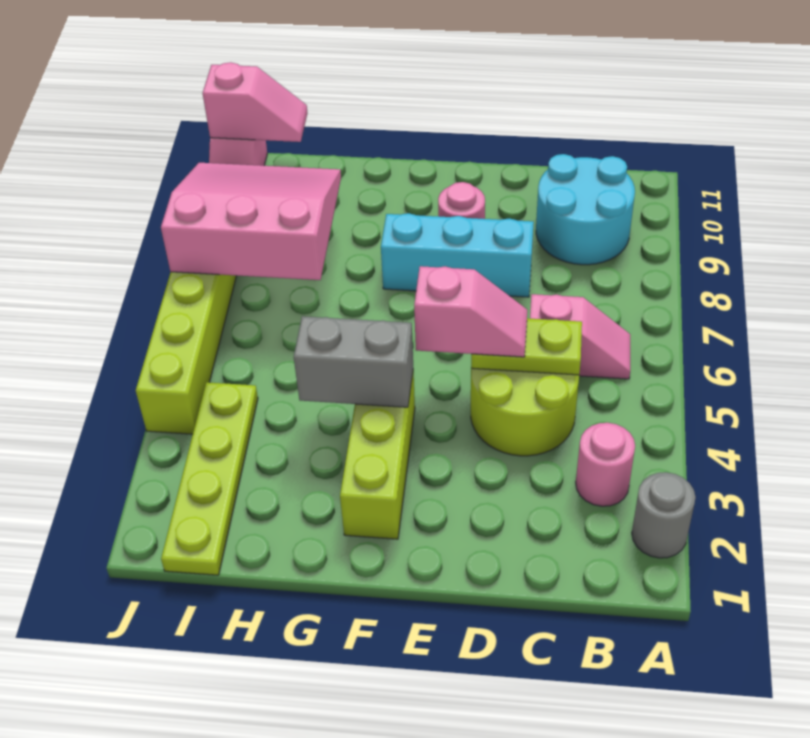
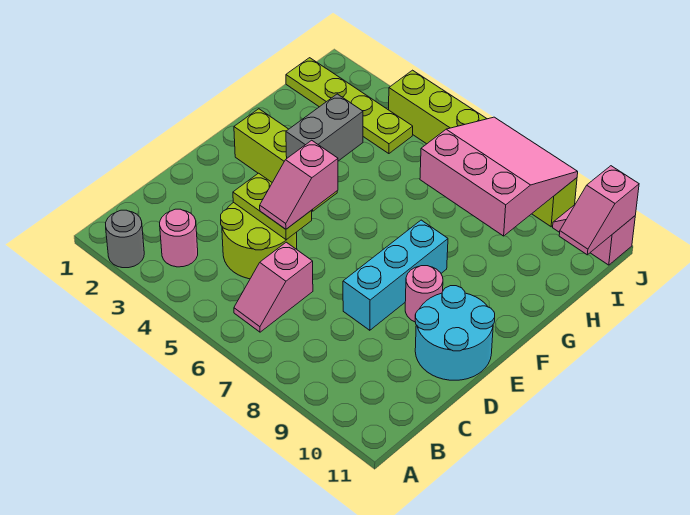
cyan 2x2 round brick [536,154,635,265] -> cyan 2x2 round brick moved to [415,286,495,380]
lime 1x2 plate [471,318,582,375] -> lime 1x2 plate turned to [233,173,312,240]
pink 3x3 slope [161,163,341,280] -> pink 3x3 slope turned to [420,117,578,236]

